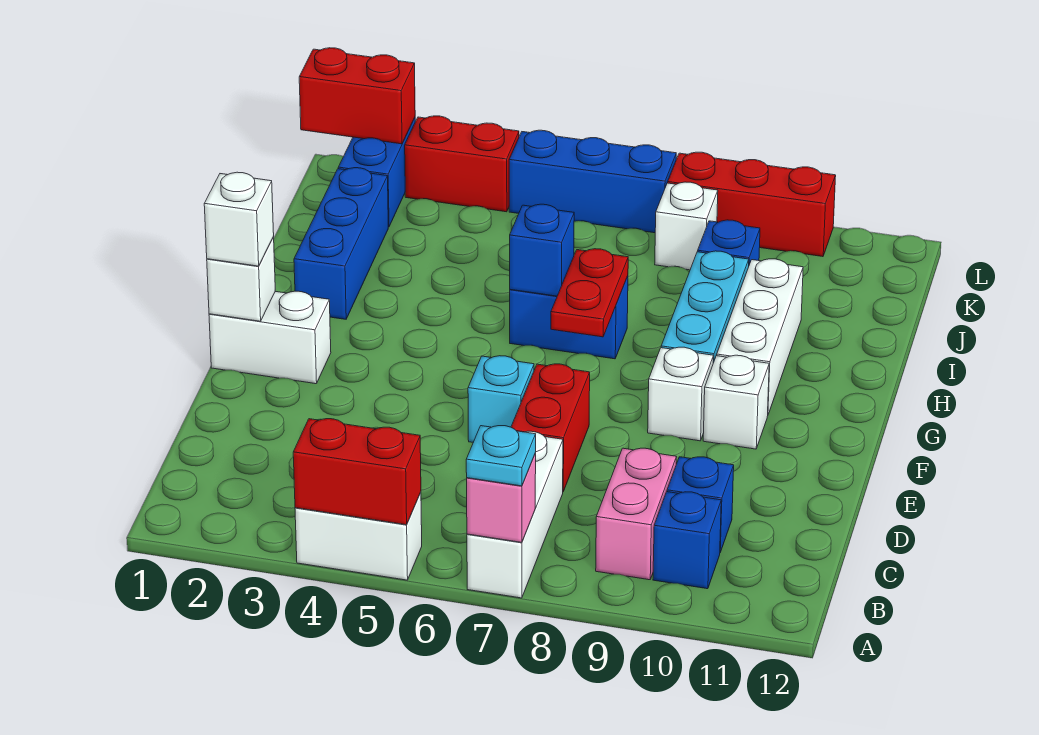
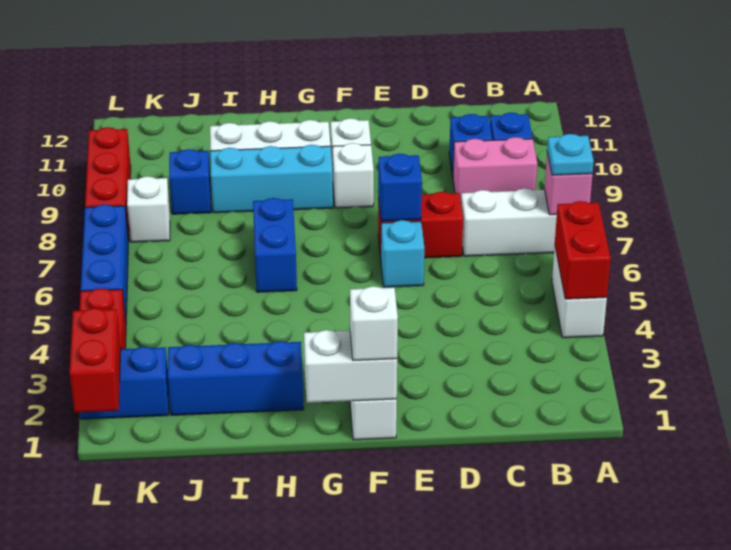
white 1x1 brick [207,237,275,321] -> white 1x2 brick [304,330,397,403]
red 1x2 plate [551,249,628,337] -> none
blue 1x1 brick [510,204,574,296] -> blue 1x1 brick moved to [378,154,422,221]

